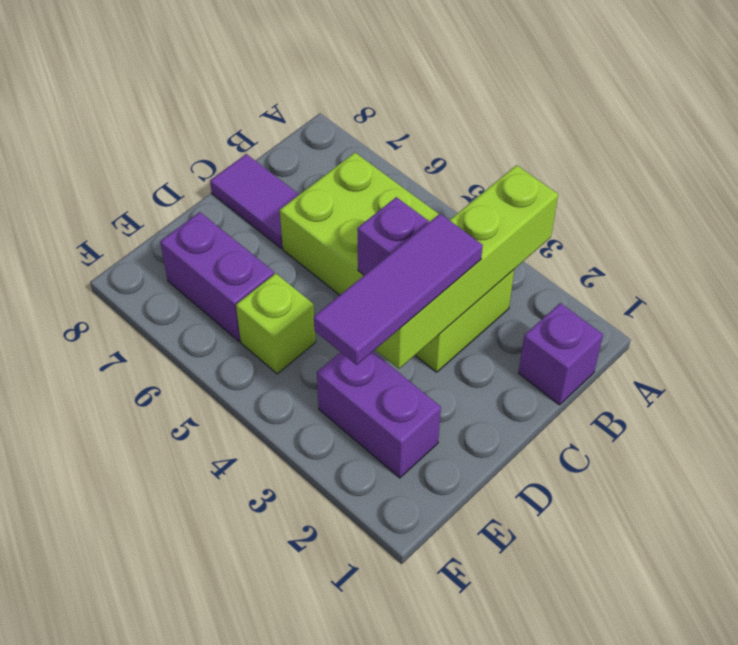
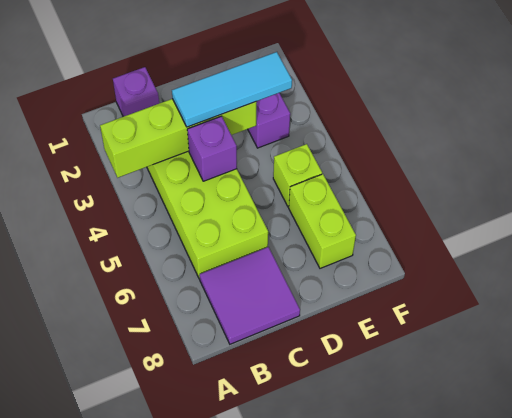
purple 1x3 tile [314,214,483,365] -> cyan 1x3 tile [172,52,292,127]
purple 1x2 tile [210,154,299,248] -> purple 2x2 tile [199,247,300,344]
purple 1x2 brick [160,212,274,341] -> lime 1x2 brick [289,174,356,268]

